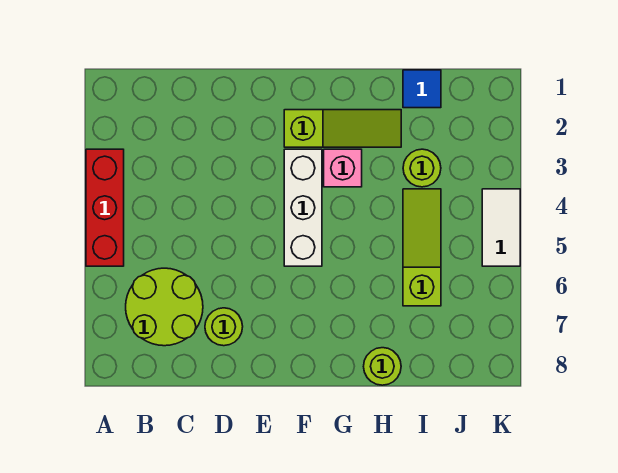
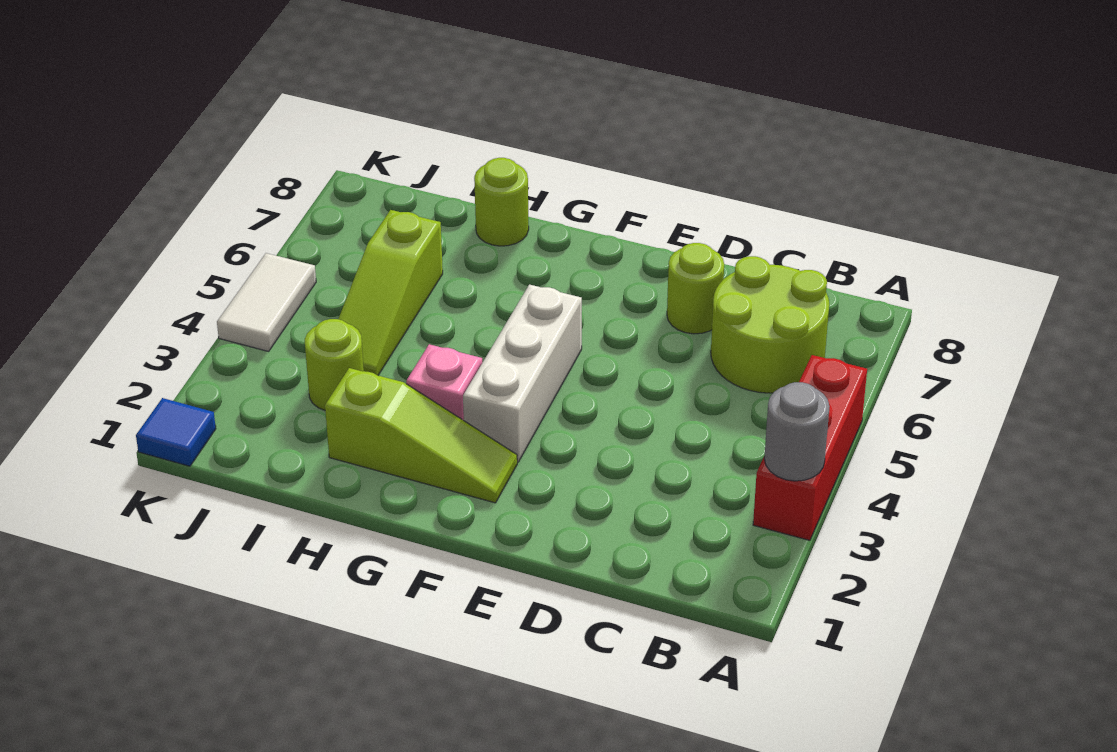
none -> grey 1x1 round brick [764,382,830,481]
lime 1x3 slope [284,110,401,147] -> lime 1x3 slope turned to [325,368,517,503]
blue 1x1 tile [403,70,441,108] -> blue 1x1 tile moved to [136,398,216,466]

